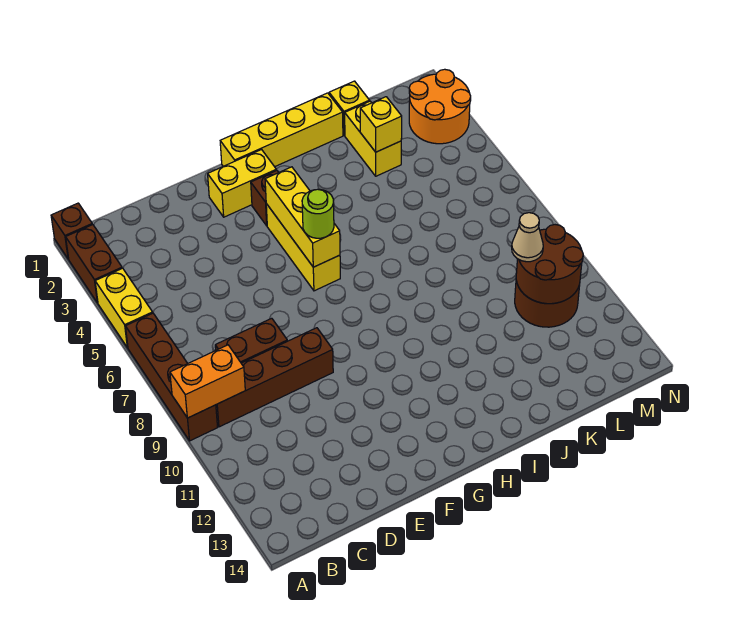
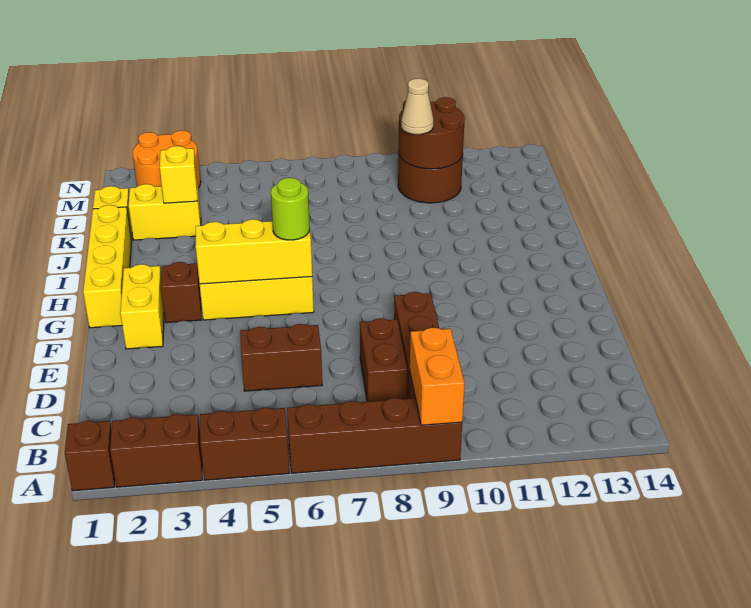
yellow 1x2 brick [95,268,153,348] -> brown 1x2 brick [200,408,289,480]
none -> brown 1x2 brick [240,324,322,391]

